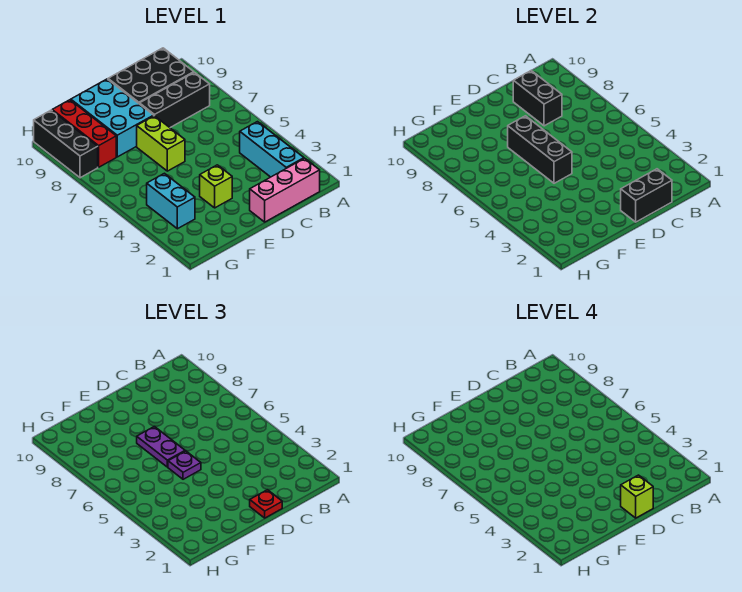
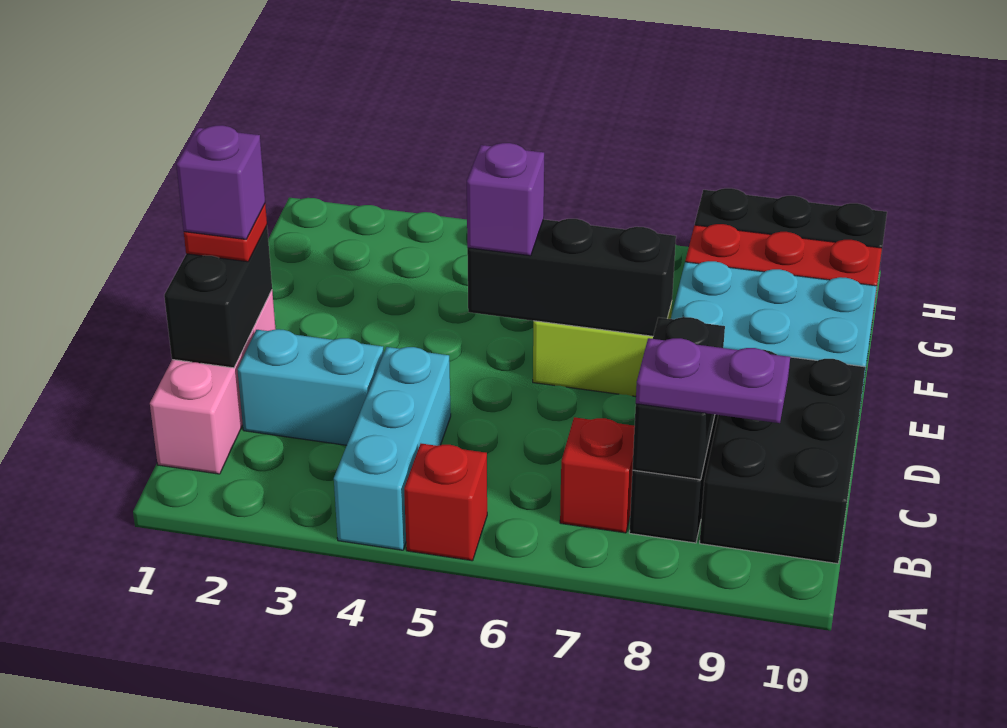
none -> red 1x1 brick [404,444,487,561]
cyan 1x3 brick [240,122,304,177] -> cyan 1x3 brick turned to [334,347,451,550]
none -> red 1x1 brick [560,417,635,533]
black 1x2 brick [513,71,562,126] -> black 1x2 brick turned to [632,317,725,480]
lime 1x1 brick [621,475,653,518] -> purple 1x1 brick [176,125,265,239]
lime 1x1 brick [200,165,232,208] -> none
purple 1x1 plate [168,451,201,479] -> purple 1x1 brick [467,143,544,256]
purple 1x2 plate [137,426,185,467] -> purple 1x2 plate moved to [636,338,790,423]
cyan 1x2 brick [147,173,195,229] -> cyan 1x2 brick moved to [237,329,384,445]

